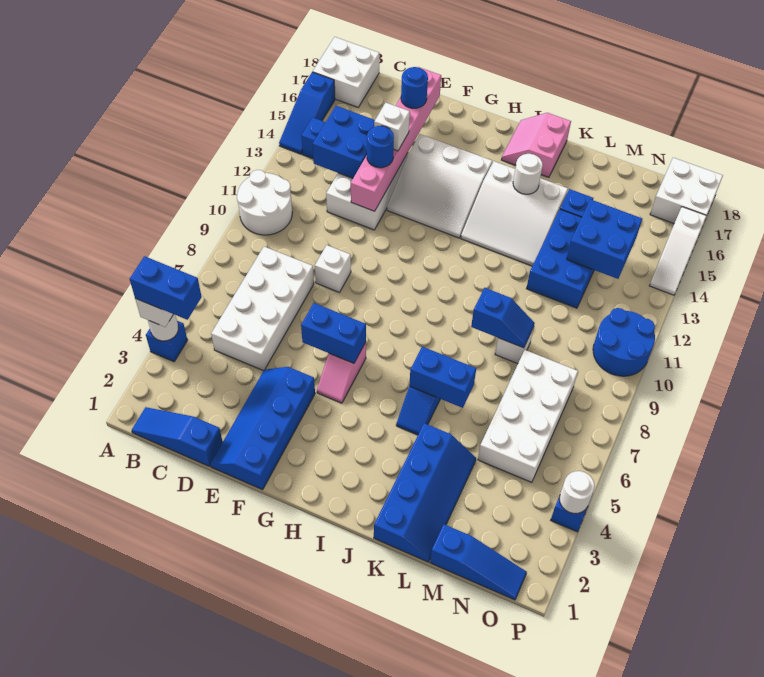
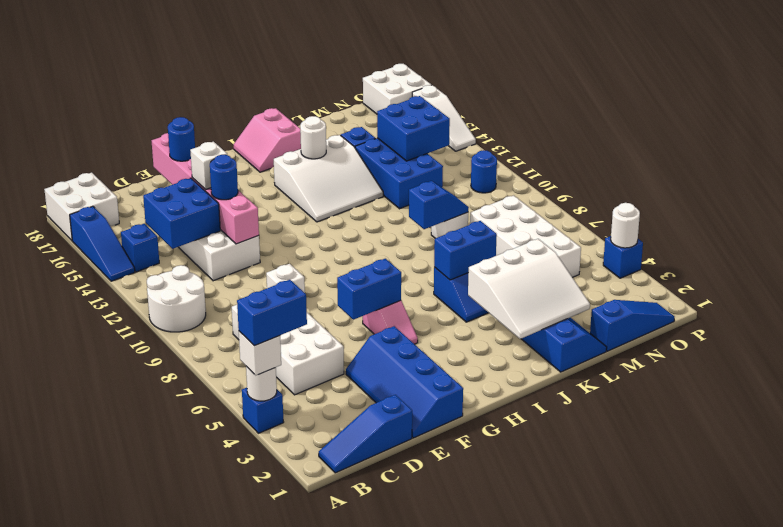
white 3x3 slope [387,134,492,238] -> white 3x3 slope moved to [468,239,590,339]
blue 2x2 round brick [593,308,655,376] -> blue 1x1 round brick [471,150,497,193]

